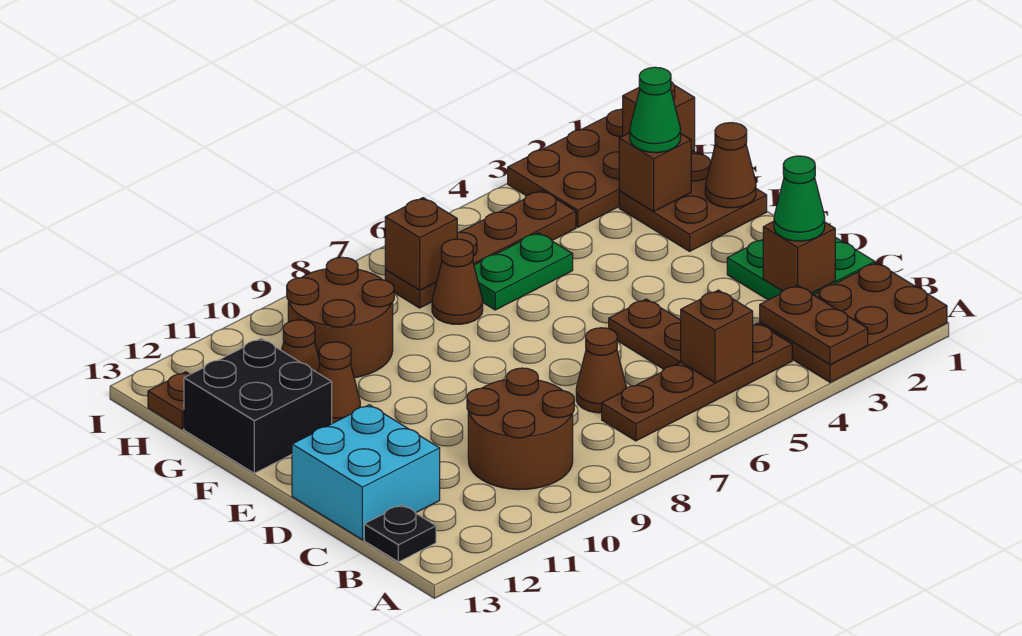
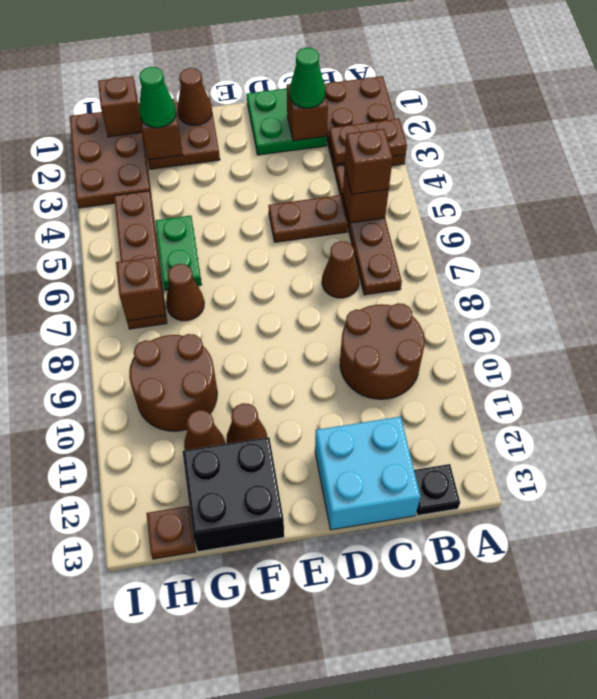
none -> brown 1x1 brick [345,129,393,194]

